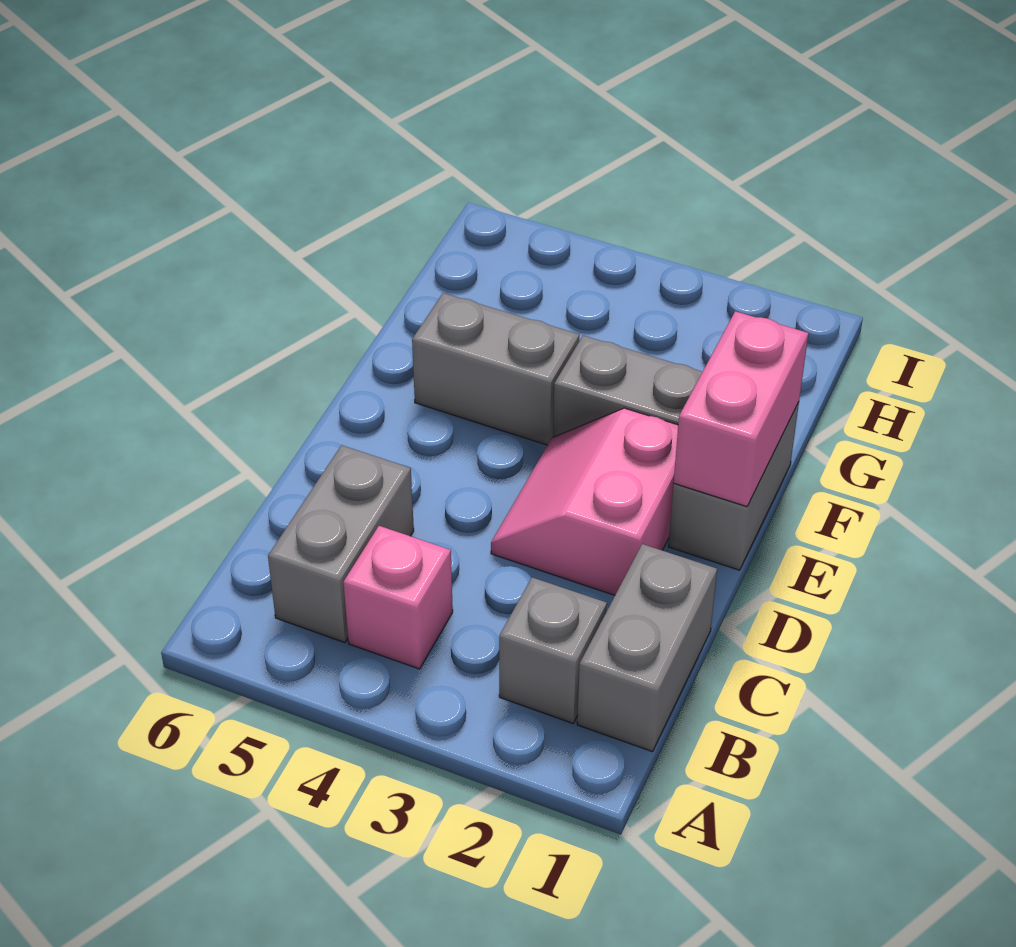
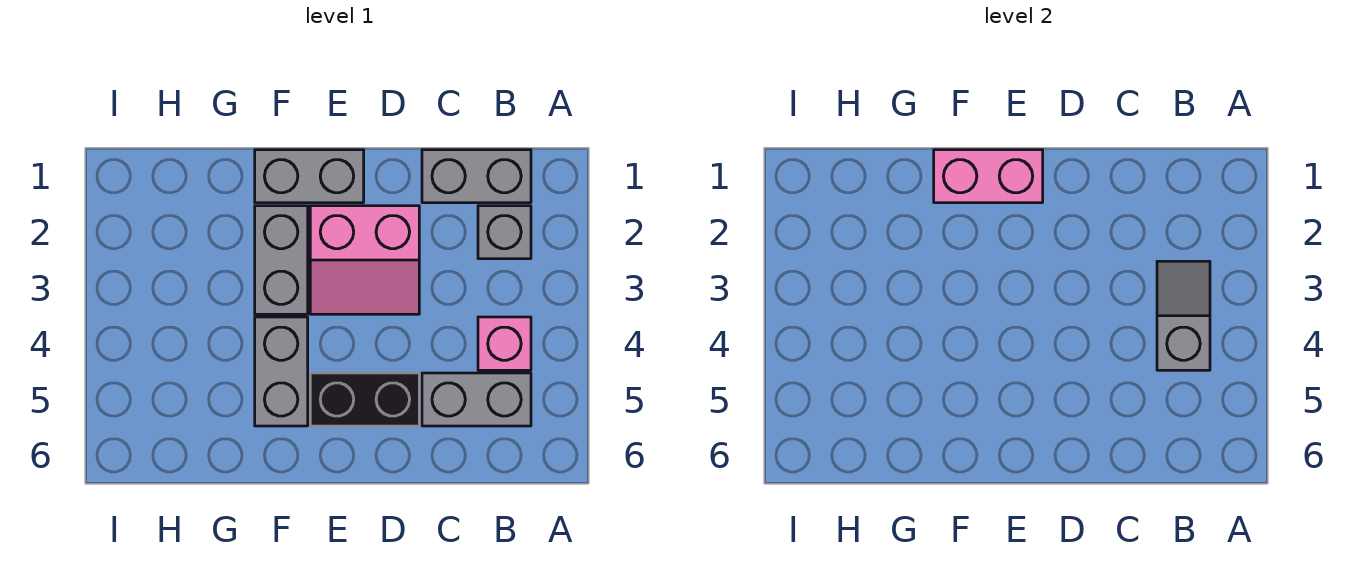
none -> grey 1x2 slope [1157,261,1210,370]
none -> black 1x2 brick [310,373,419,426]

